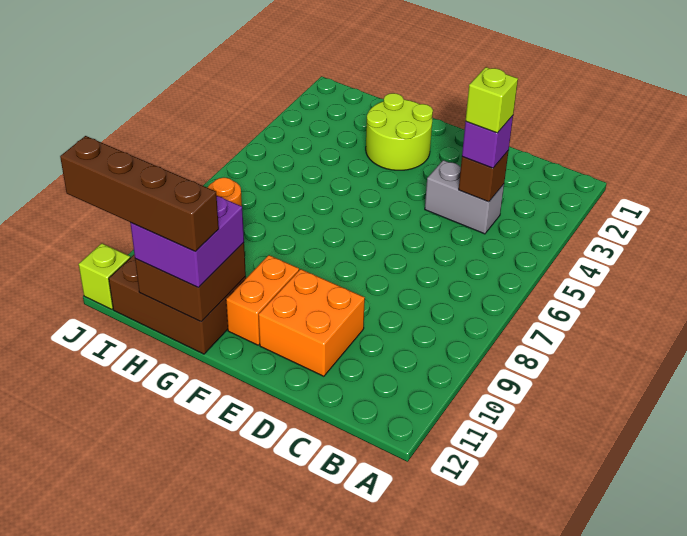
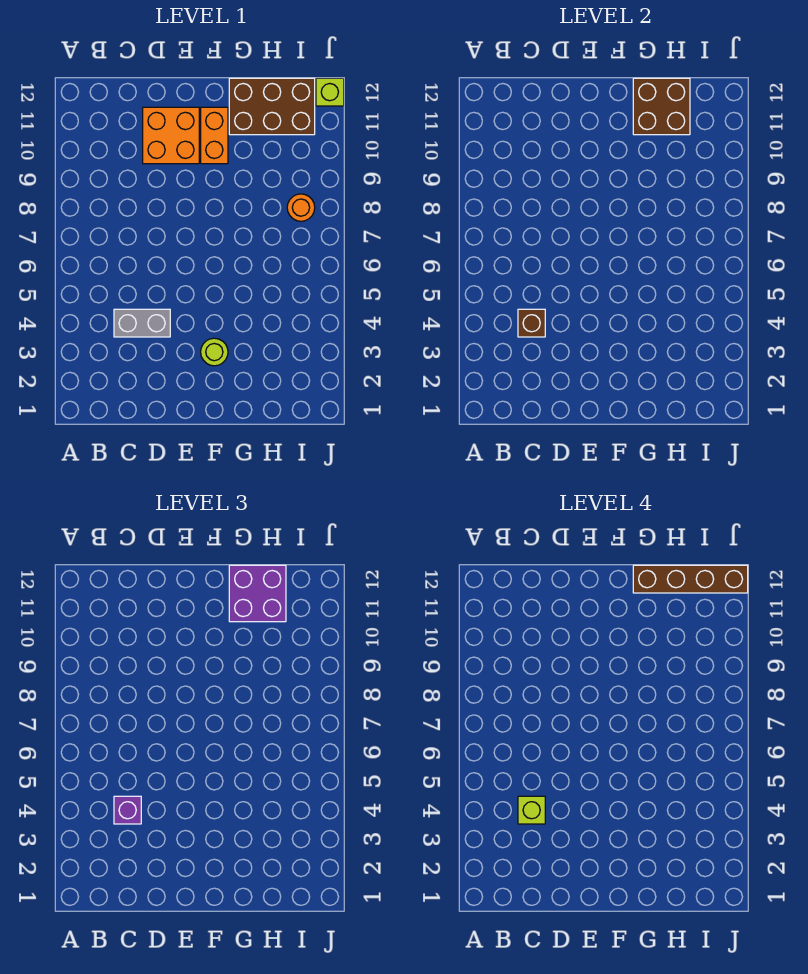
lime 2x2 round brick [366,93,433,170] -> lime 1x1 round brick [201,338,228,366]

